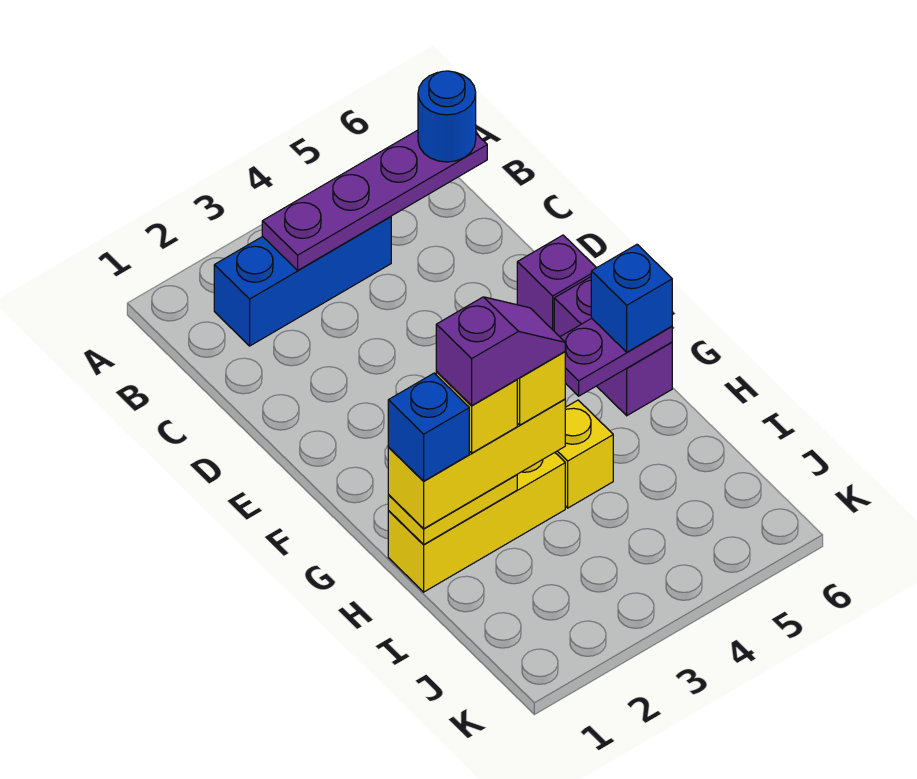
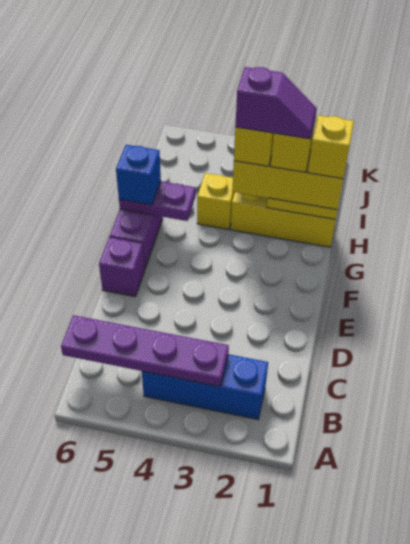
blue 1x1 round brick [418,71,476,162] -> none
blue 1x1 brick [388,373,469,481] -> yellow 1x1 brick [308,115,354,179]
purple 1x2 slope [436,297,565,406] -> purple 1x2 slope turned to [235,67,317,139]

